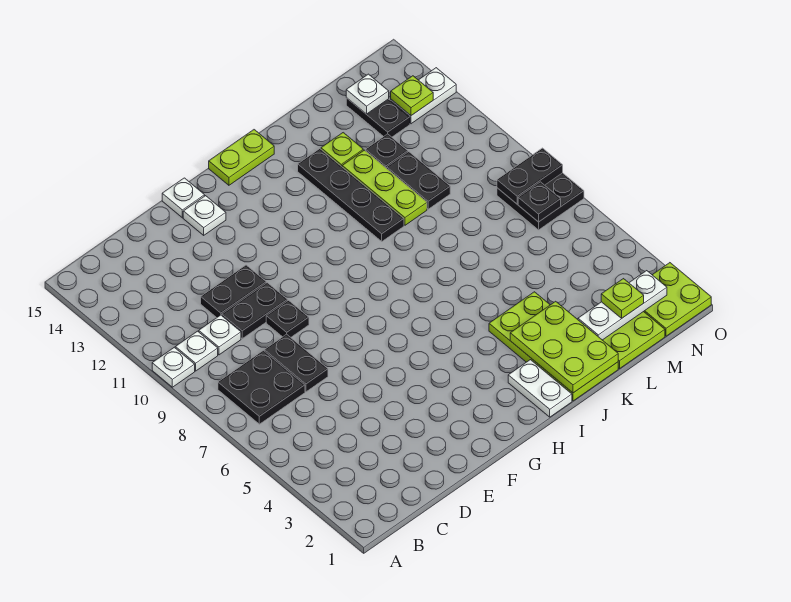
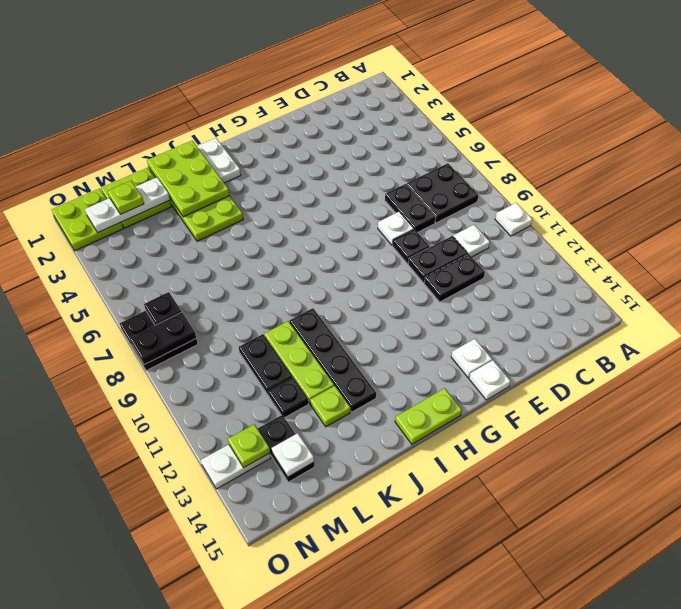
white 1x1 plate [175,331,218,371] -> white 1x1 plate moved to [378,212,414,245]

